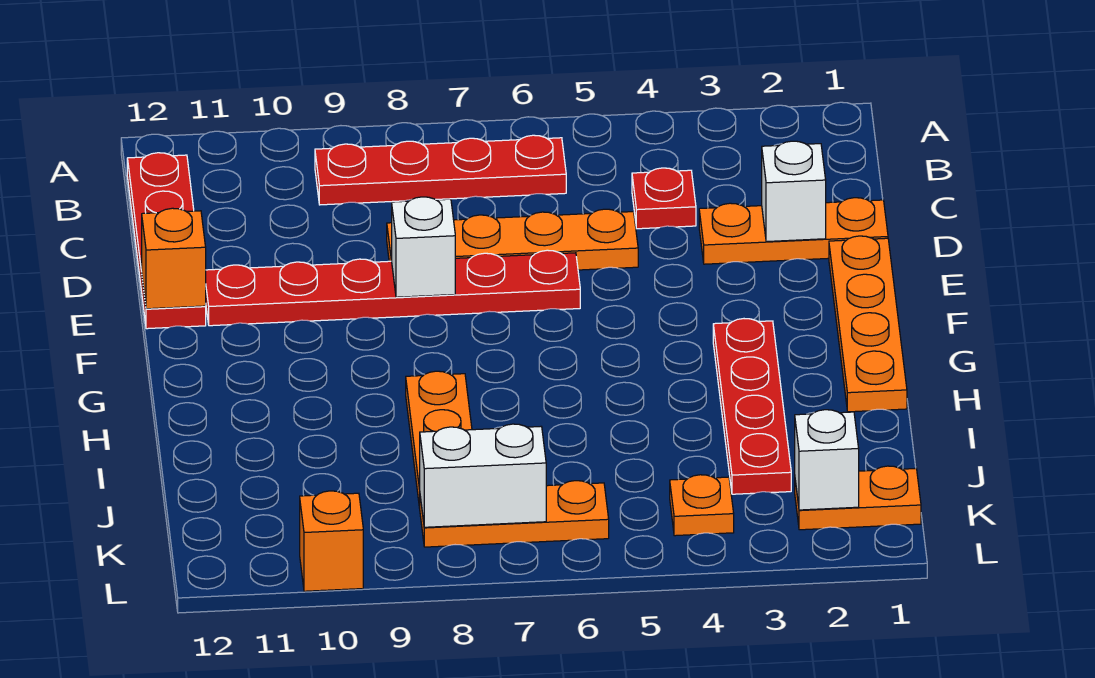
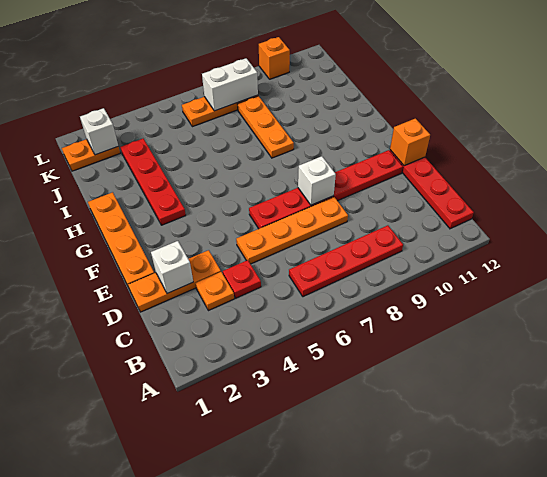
orange 1x1 plate [670,475,734,536] -> orange 1x1 plate moved to [196,272,234,311]

